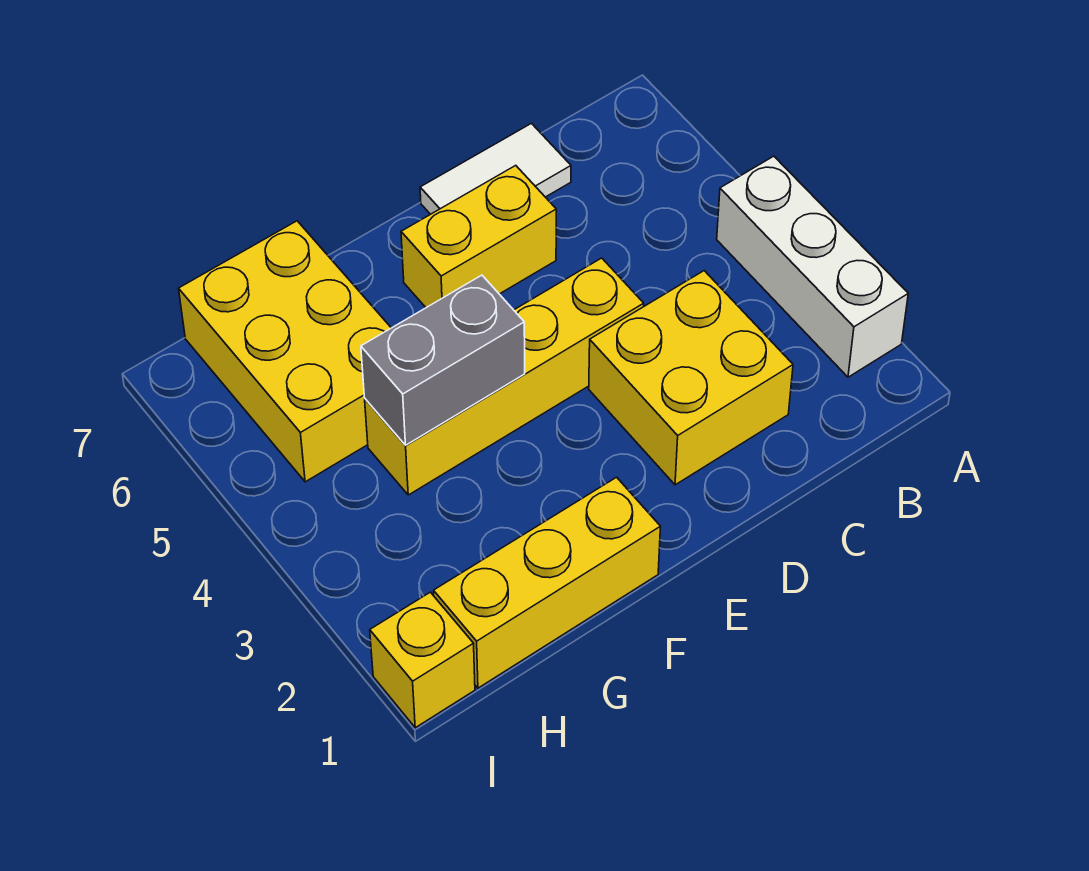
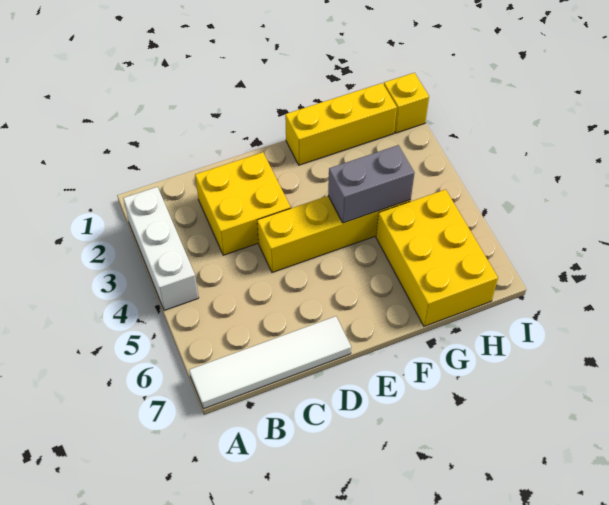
white 1x2 tile [420,123,571,214] -> white 1x4 tile [189,316,351,409]
yellow 1x2 brick [401,165,556,308] -> none

